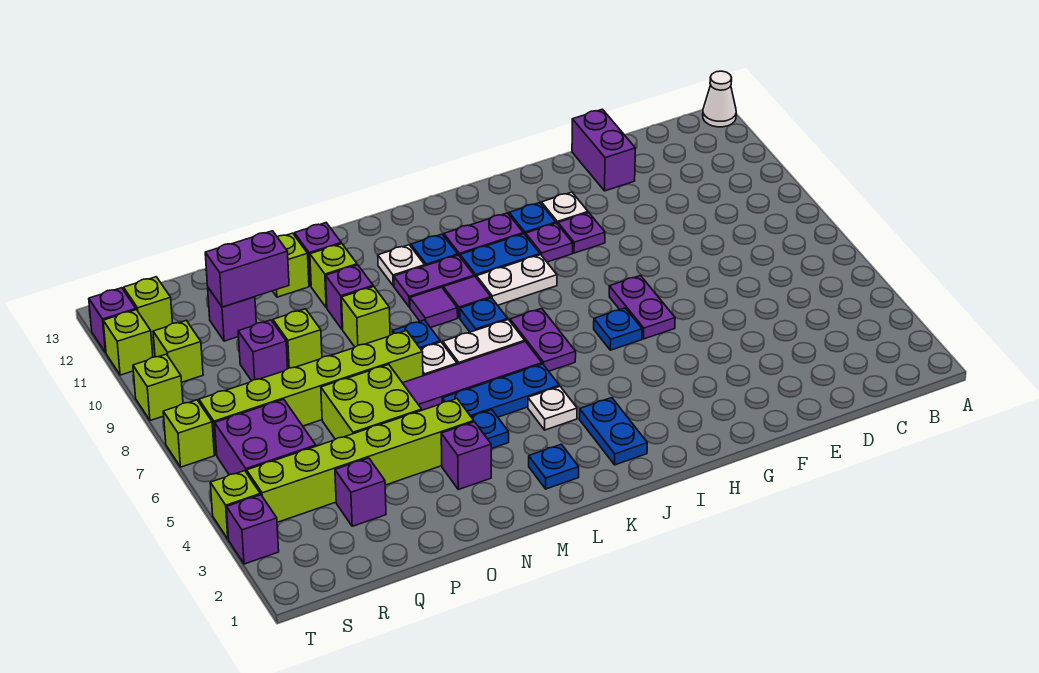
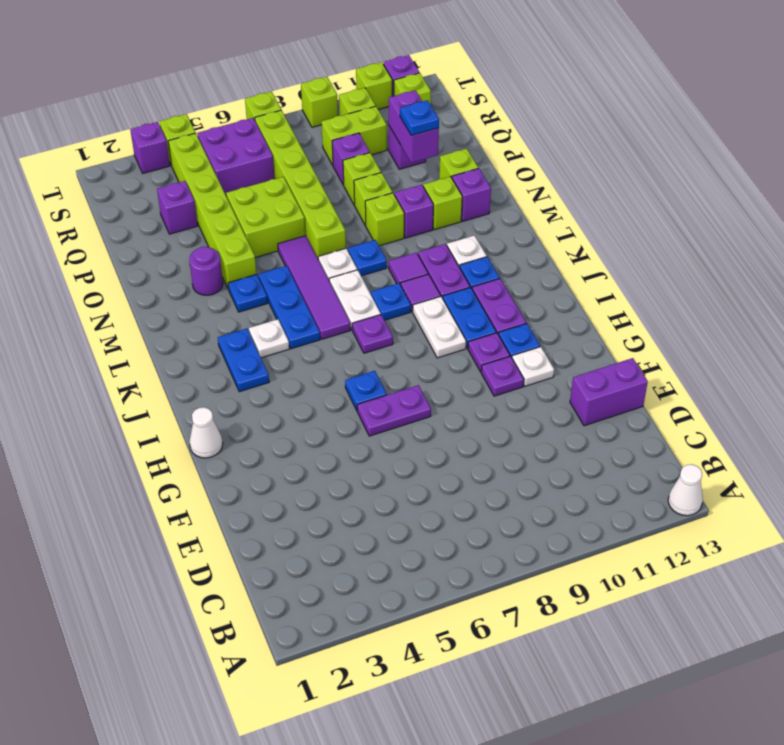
none -> white 1x1 cone [189,407,223,458]
blue 1x2 plate [579,398,647,465] -> blue 1x2 plate turned to [218,329,269,392]
purple 1x2 plate [510,308,576,371] -> purple 1x1 plate [352,315,393,353]
blue 1x1 plate [529,444,579,489] -> blue 1x1 plate moved to [400,100,439,135]
purple 1x1 brick [441,422,491,490] -> purple 1x1 round brick [189,247,223,295]
none -> lime 1x1 brick [354,173,393,225]
none -> lime 1x2 brick [322,106,387,165]

